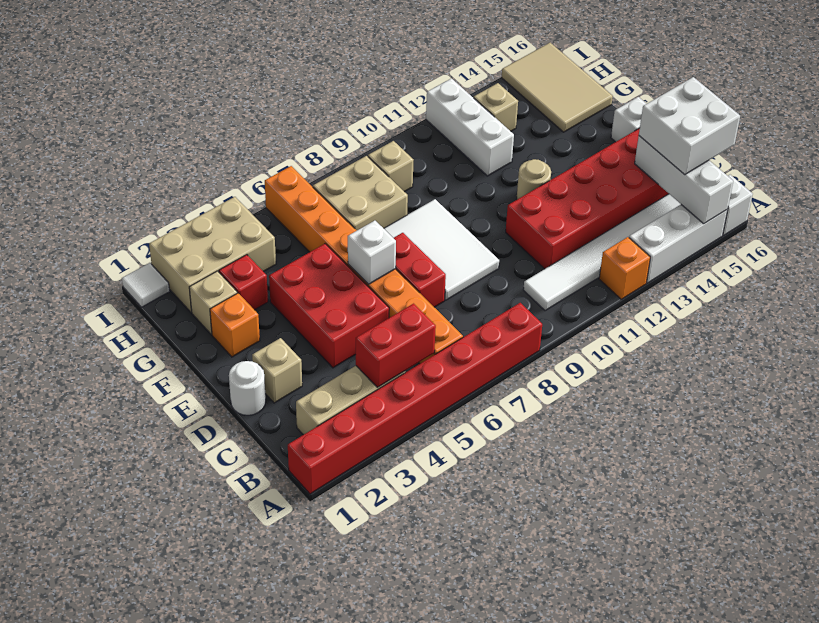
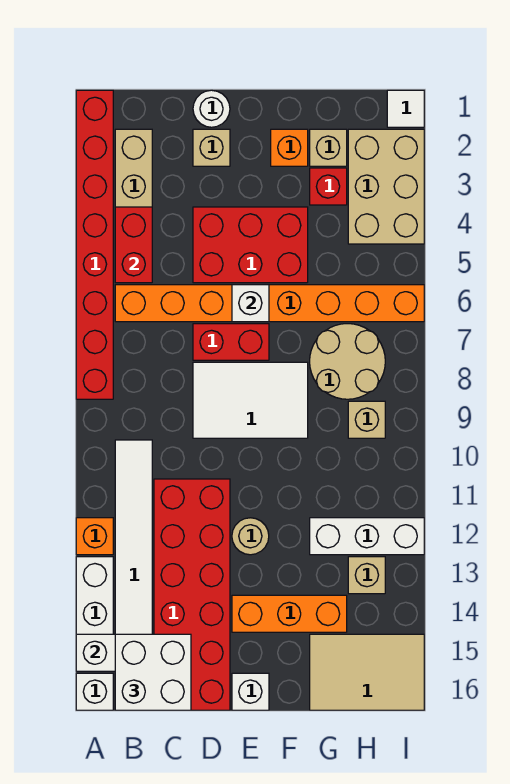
none -> orange 1x3 brick [232,595,347,632]
tan 2x2 brick [313,156,408,230] -> tan 2x2 round brick [310,324,385,399]

